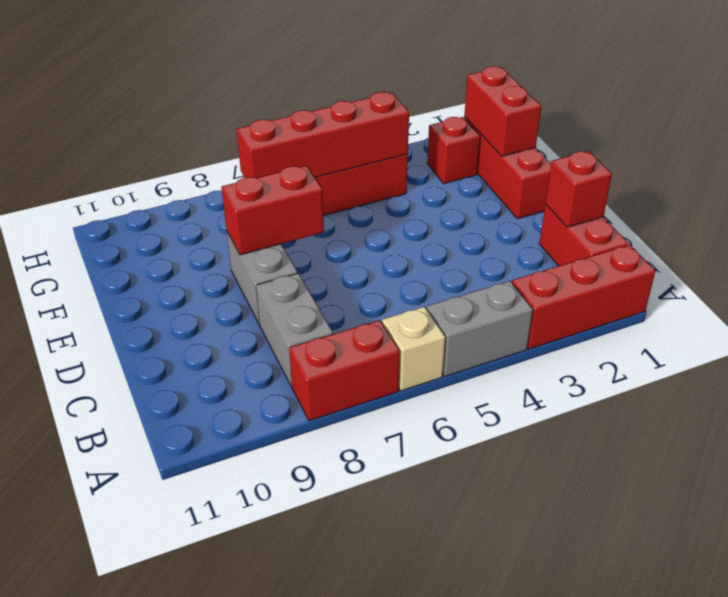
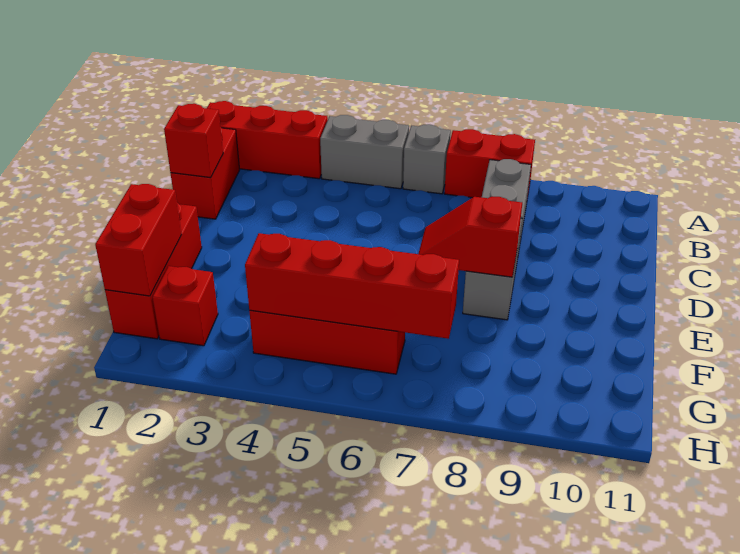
tan 1x1 brick [382,307,445,391] -> grey 1x1 brick [403,124,451,194]
red 1x2 brick [222,166,324,255] -> red 1x2 slope [418,197,522,277]

